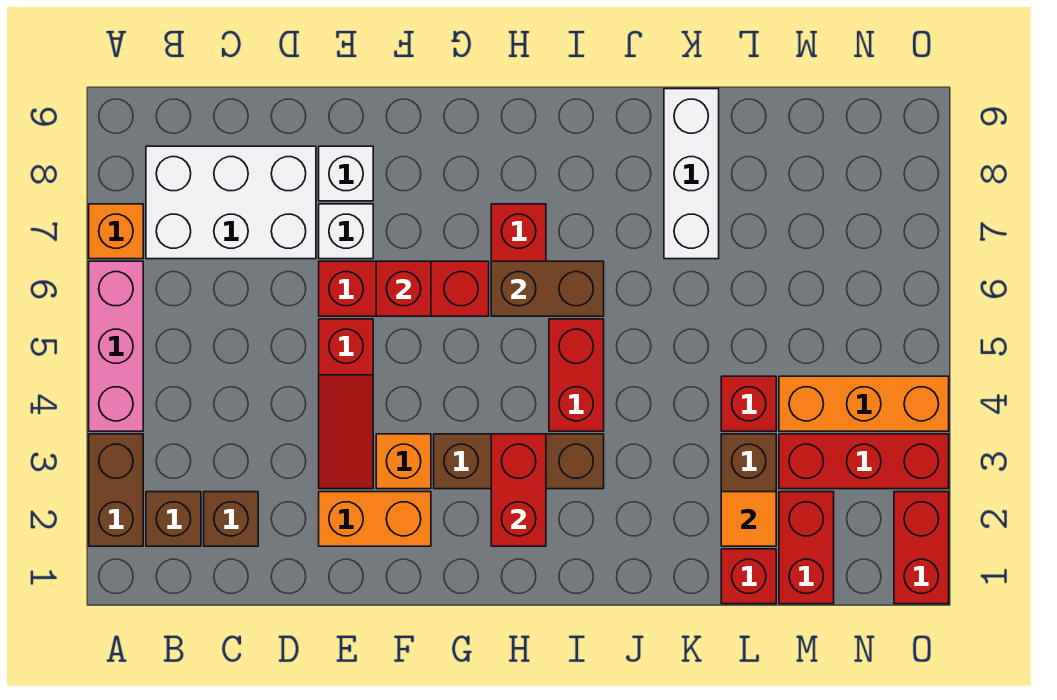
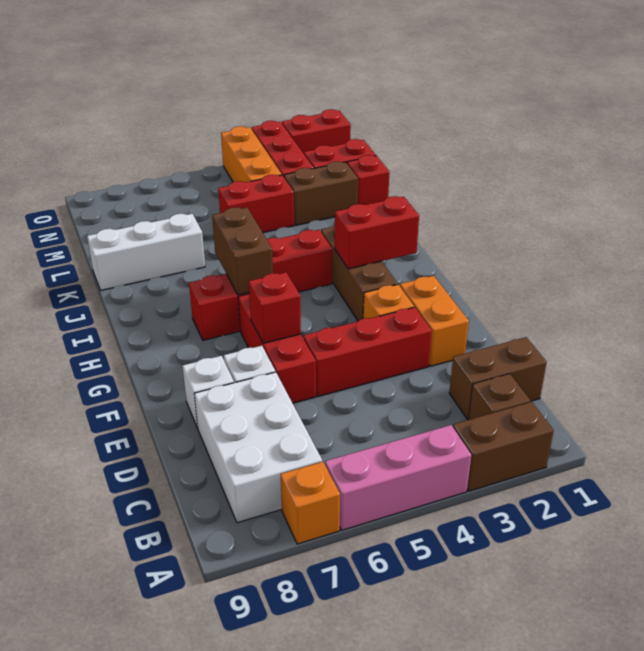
brown 1x1 brick [204,492,258,546] -> brown 1x2 brick [449,337,547,419]
red 1x3 slope [319,319,373,489] -> red 1x3 brick [303,307,432,396]
orange 1x1 tile [721,492,776,546] -> none
red 1x1 brick [721,376,776,431] -> red 1x2 brick [218,175,294,233]

